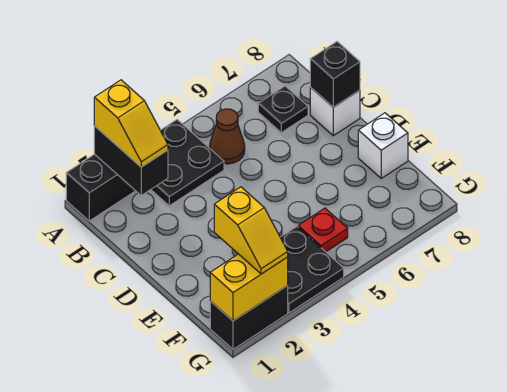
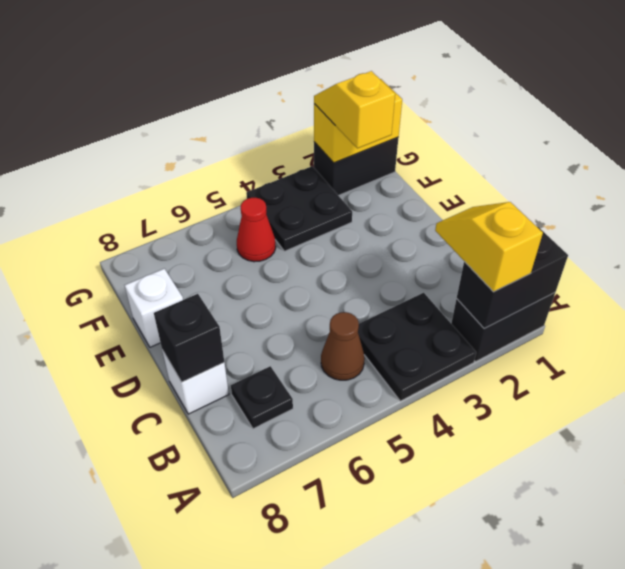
black 1x2 brick [94,126,168,195] -> black 1x2 brick turned to [457,227,568,328]
red 1x1 plate [298,208,348,252] -> red 1x1 cone [237,198,276,262]

